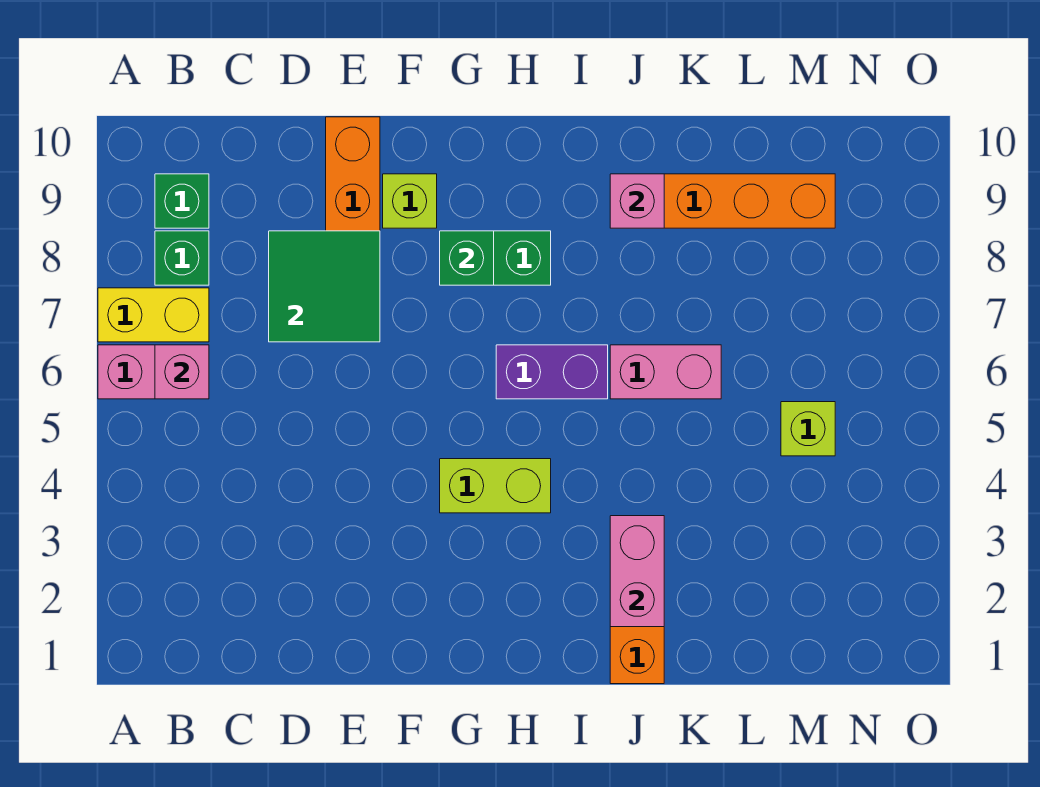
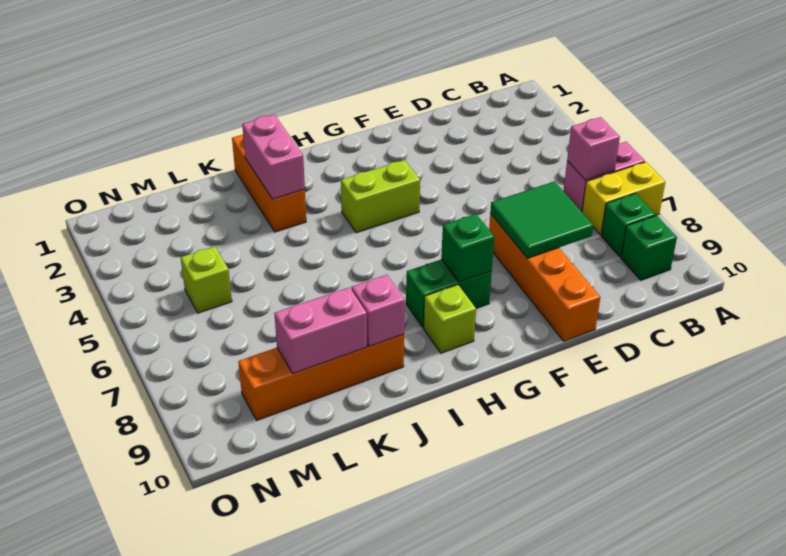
lime 1x1 brick [383,174,437,228] -> lime 1x1 brick moved to [424,285,476,353]
purple 1x2 brick [496,345,608,399] -> none
pink 1x2 brick [610,345,721,399] -> pink 1x2 brick moved to [274,287,367,374]

